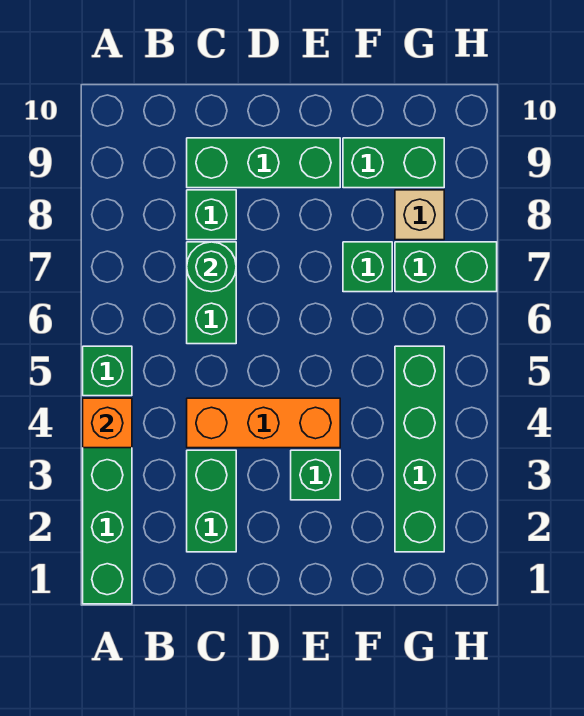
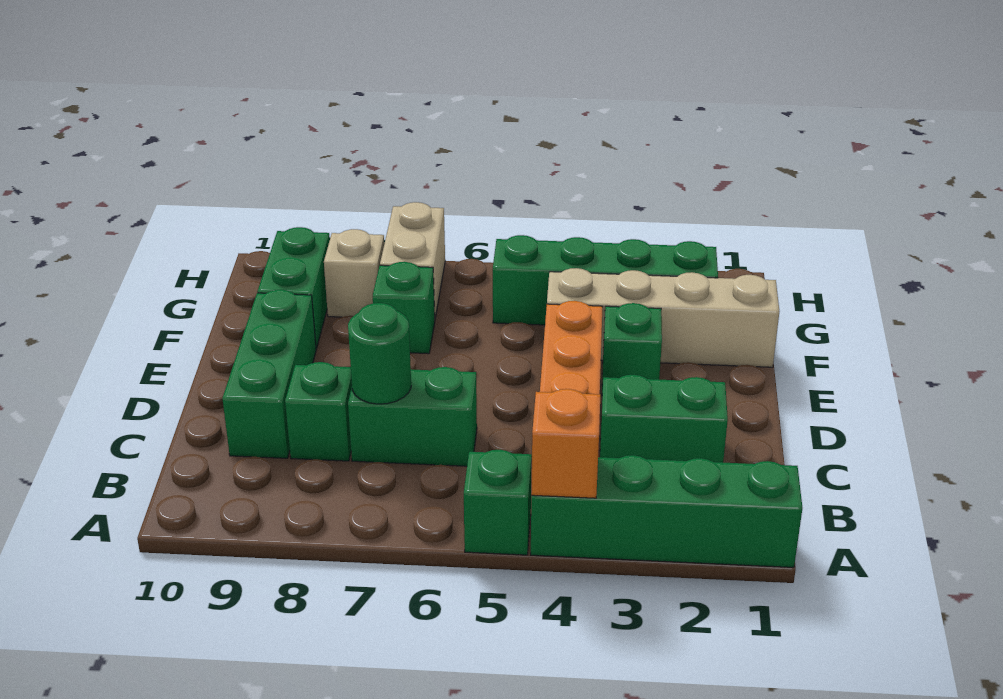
none -> tan 1x4 brick [547,268,779,367]
green 1x2 brick [395,242,497,292] -> tan 1x2 brick [380,202,445,318]

